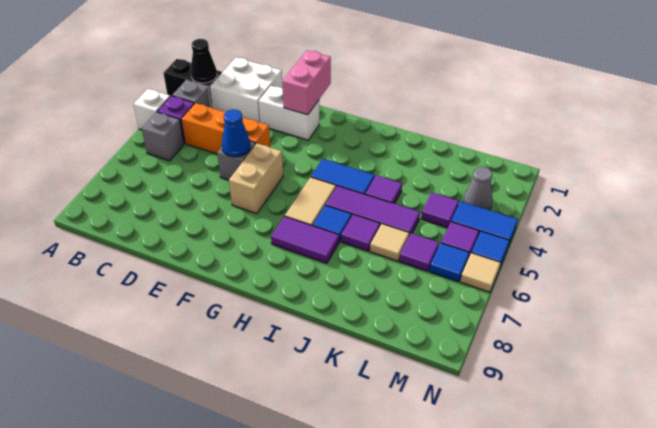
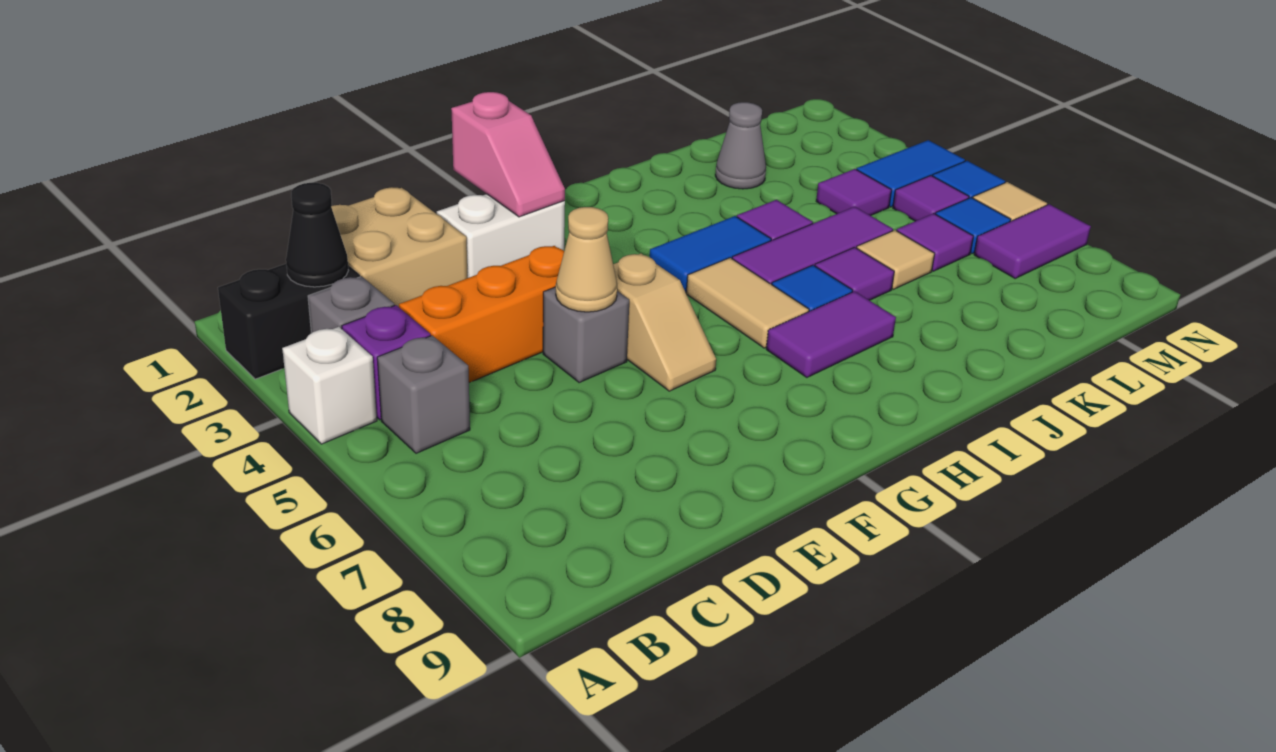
white 2x2 brick [210,57,283,122] -> tan 2x2 brick [331,187,468,307]
blue 1x1 cone [222,109,250,157] -> tan 1x1 cone [556,207,617,312]
pink 1x2 brick [282,50,331,115] -> pink 1x2 slope [451,92,565,217]
tan 1x2 brick [229,143,283,214] -> tan 1x2 slope [613,254,716,391]
grey 1x1 cone [463,167,493,210] -> grey 1x1 cone moved to [715,102,766,189]
none -> purple 1x2 tile [974,204,1091,278]

